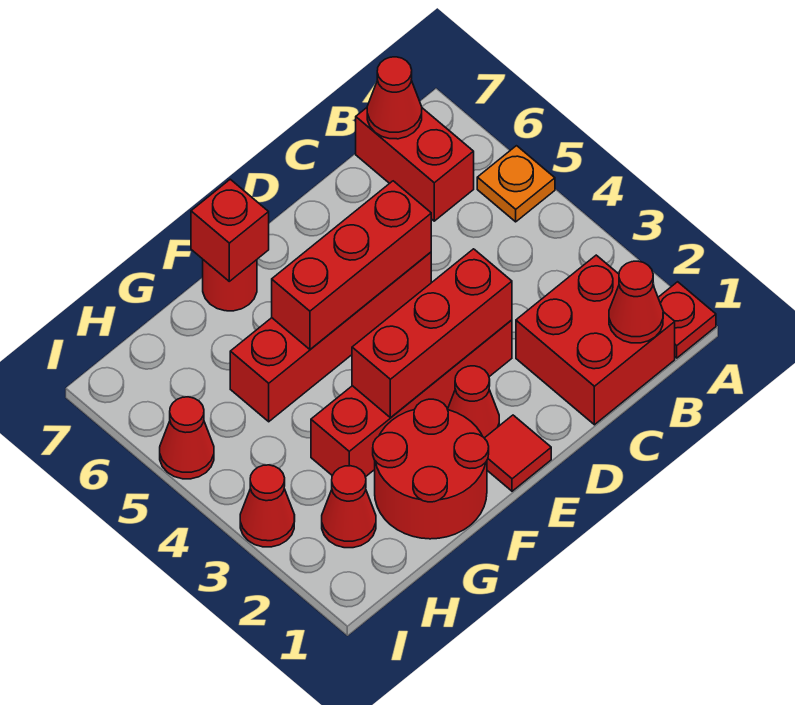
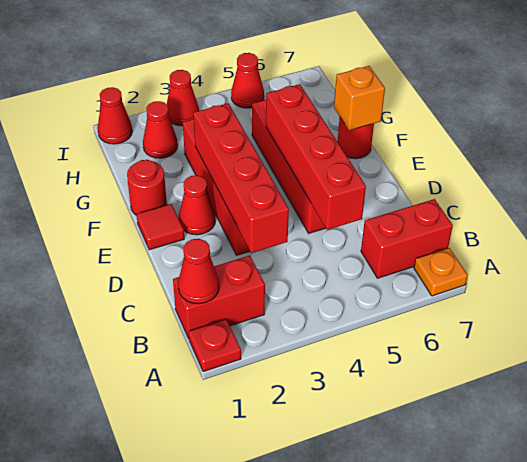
orange 1x1 plate [477,146,555,222] -> orange 1x1 plate moved to [414,248,468,296]
red 2x2 brick [516,255,675,425] -> red 1x2 brick [173,256,265,339]
red 1x1 cone [367,57,422,139] -> red 1x1 cone moved to [98,87,132,144]
red 1x3 brick [352,249,512,418] -> red 1x4 brick [194,103,289,253]
red 1x3 brick [272,181,431,349] -> red 1x4 brick [266,84,366,230]
red 2x2 round brick [373,399,489,539] -> red 1x1 round brick [127,160,167,215]
red 1x1 brick [191,179,269,281] -> orange 1x1 brick [334,66,385,130]

